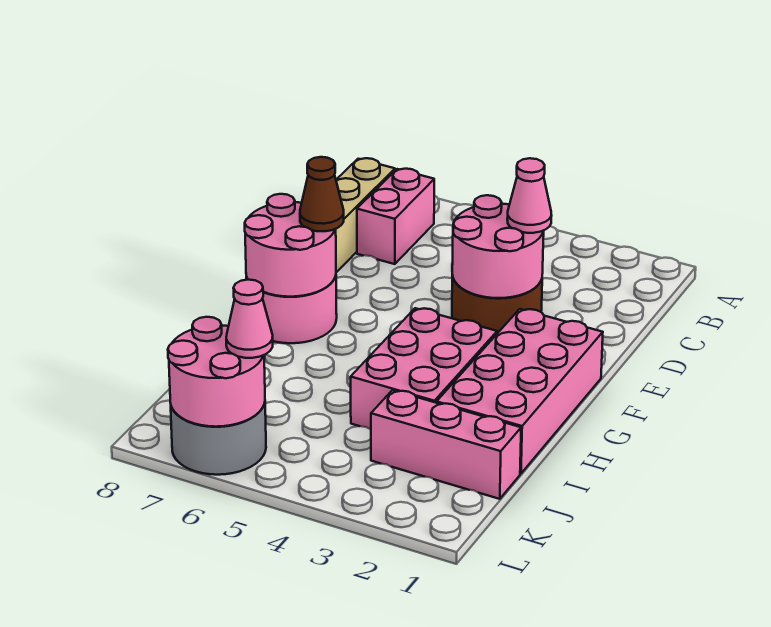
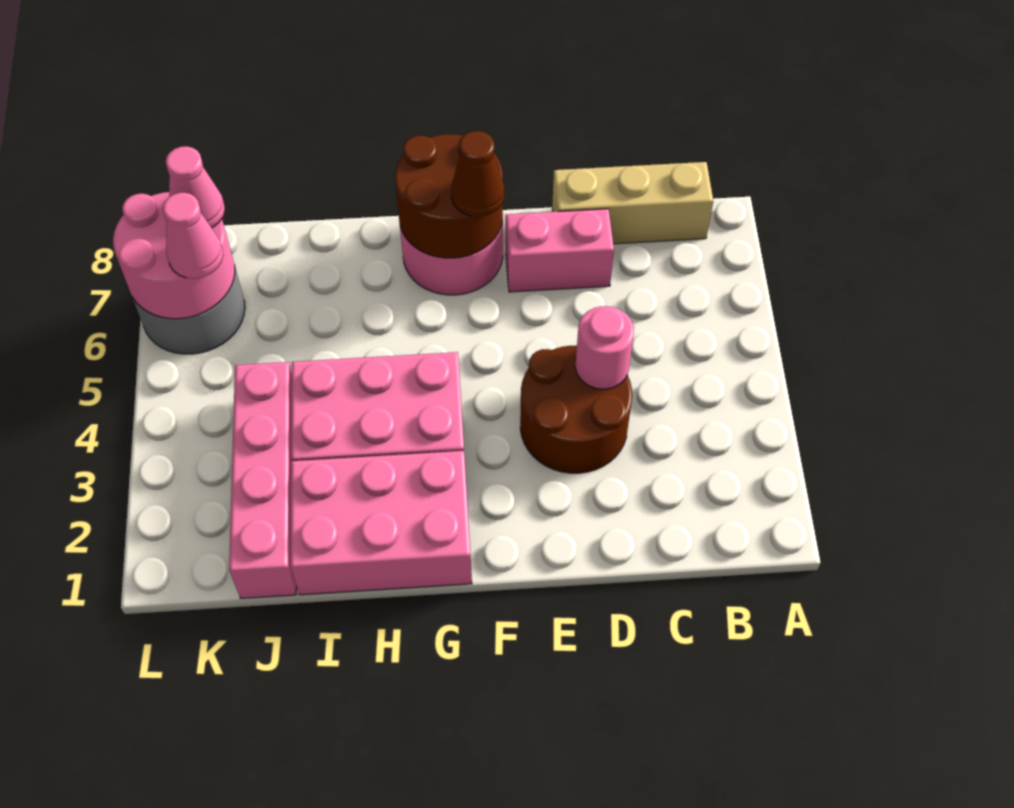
pink 1x2 brick [357,169,434,264] -> pink 1x2 brick moved to [505,209,614,292]
pink 2x2 round brick [452,195,544,298] -> pink 1x1 round brick [575,306,634,389]
pink 1x1 cone [507,158,552,233] -> pink 1x1 cone moved to [166,146,225,228]
pink 2x4 brick [437,309,603,474] -> pink 2x3 brick [290,451,472,595]
pink 2x2 round brick [245,194,336,297] -> brown 2x2 round brick [395,134,503,258]
pink 1x3 brick [371,390,521,499] -> pink 1x4 brick [229,362,297,598]

